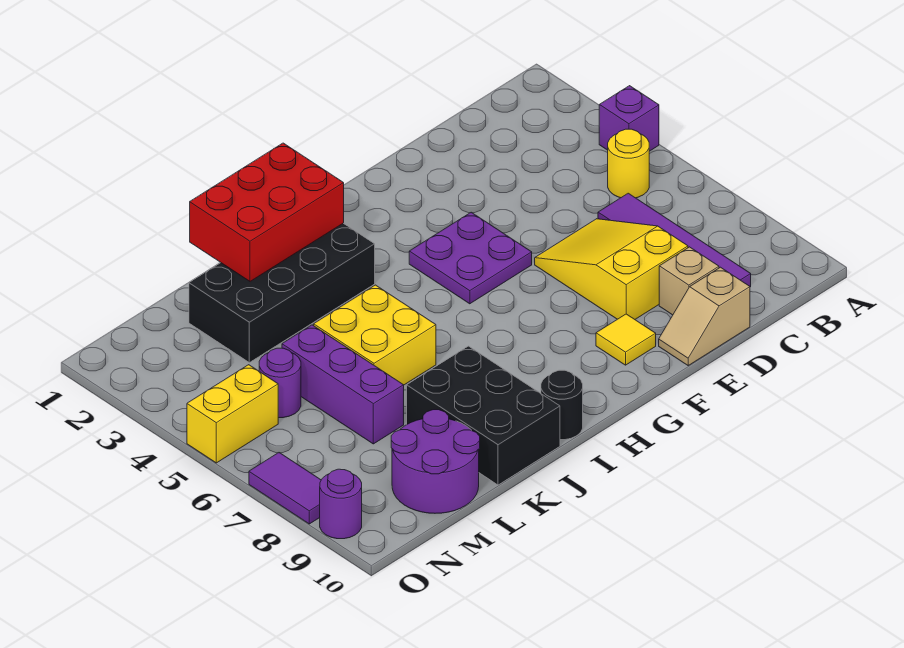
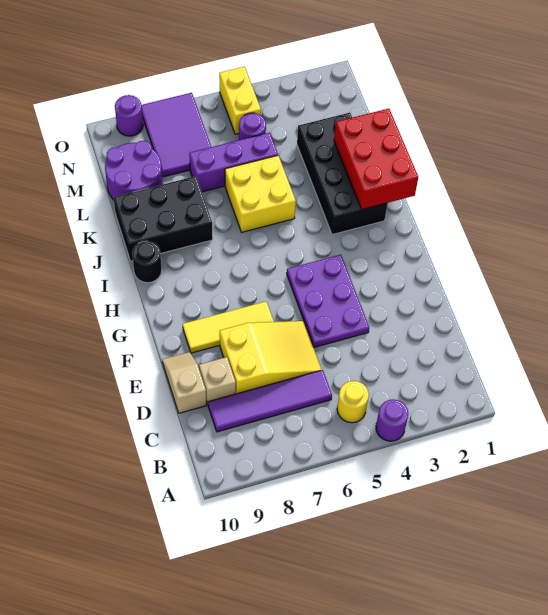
purple 1x1 brick [599,86,659,151] -> purple 1x1 round brick [376,399,408,441]
purple 2x2 plate [409,212,532,304] -> purple 2x3 plate [287,255,369,347]
yellow 1x1 tile [596,314,656,365] -> yellow 1x3 tile [183,301,274,353]
purple 1x2 tile [249,453,321,524] -> purple 2x3 tile [141,93,211,177]

